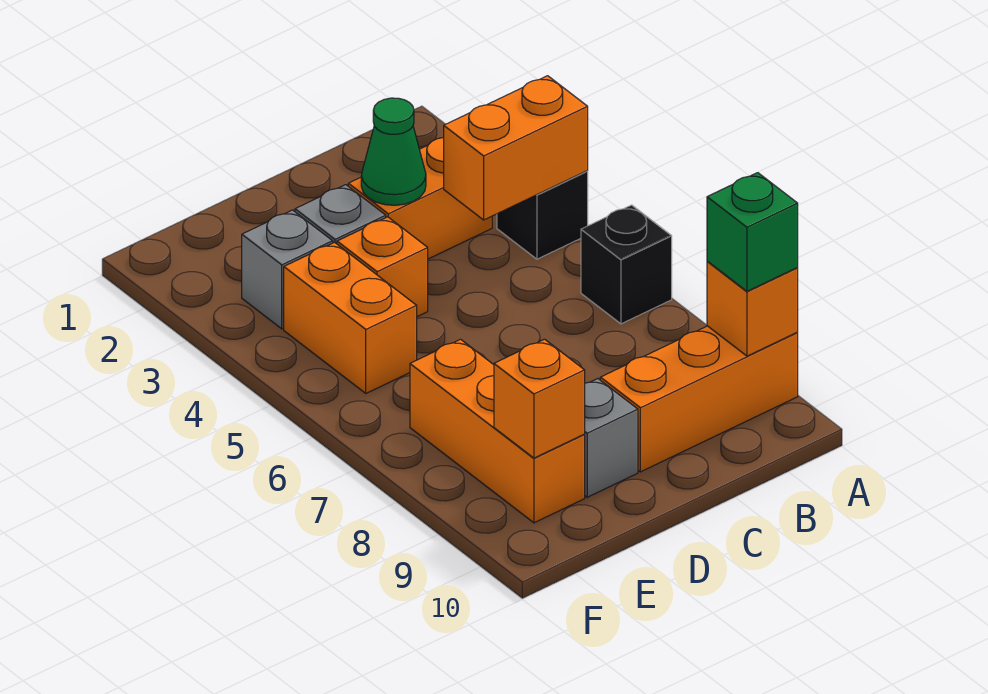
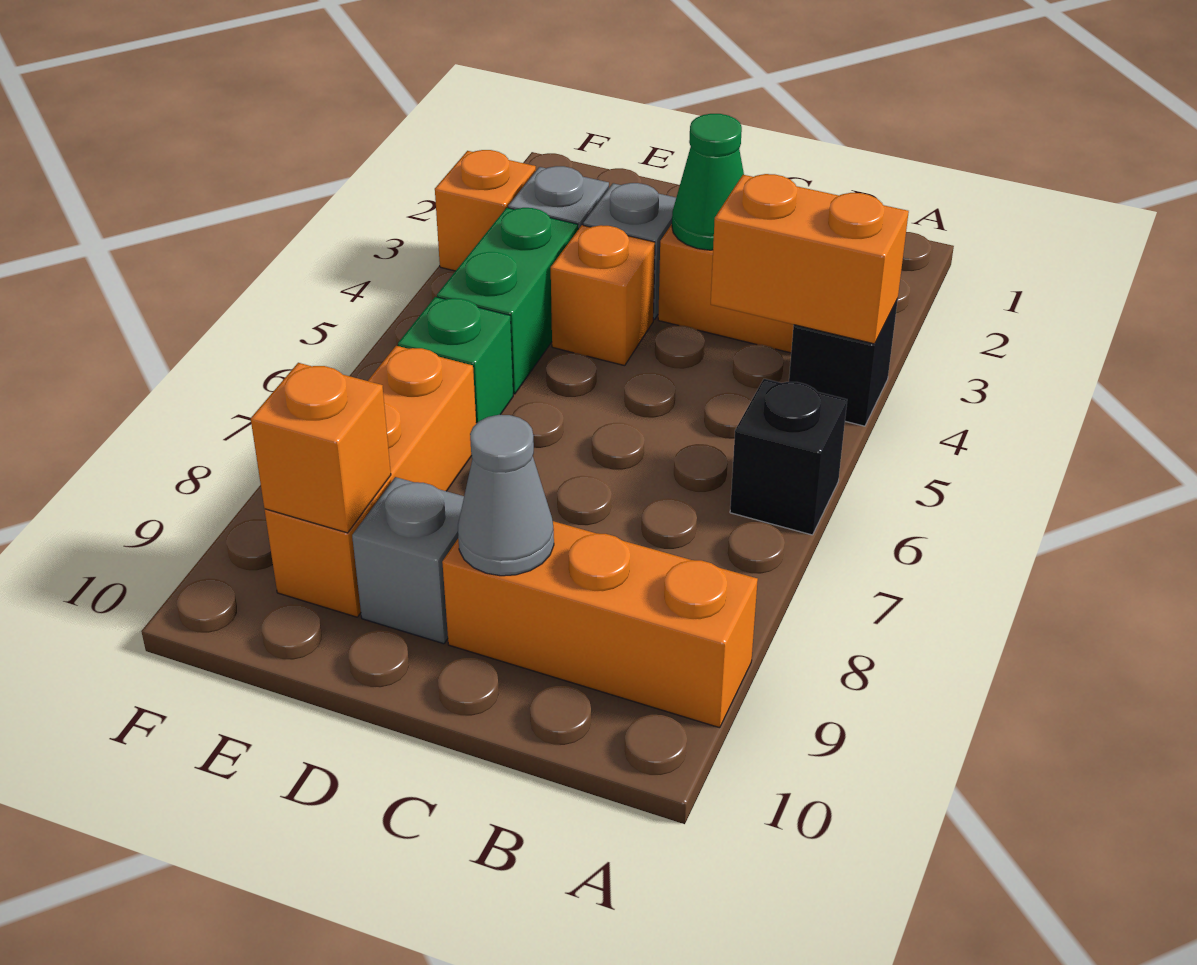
orange 1x1 brick [707,261,798,356] -> orange 1x1 brick moved to [435,150,536,271]
green 1x1 brick [707,173,798,291] -> green 1x1 brick moved to [398,297,513,424]
none -> grey 1x1 cone [458,415,554,576]
orange 1x2 brick [284,242,417,393] -> green 1x2 brick [437,208,578,394]

